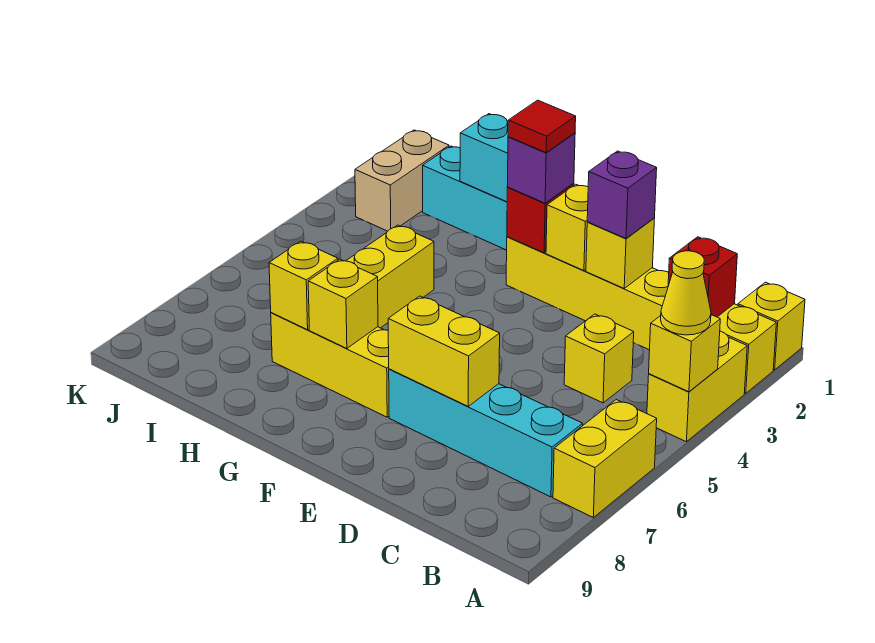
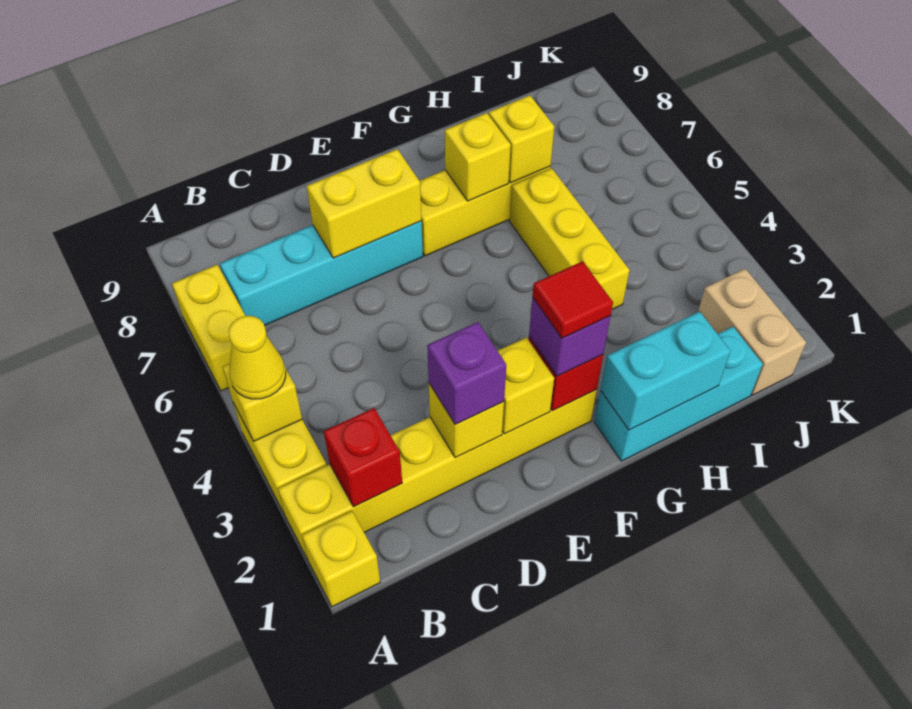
yellow 1x1 brick [564,314,634,403] -> none

